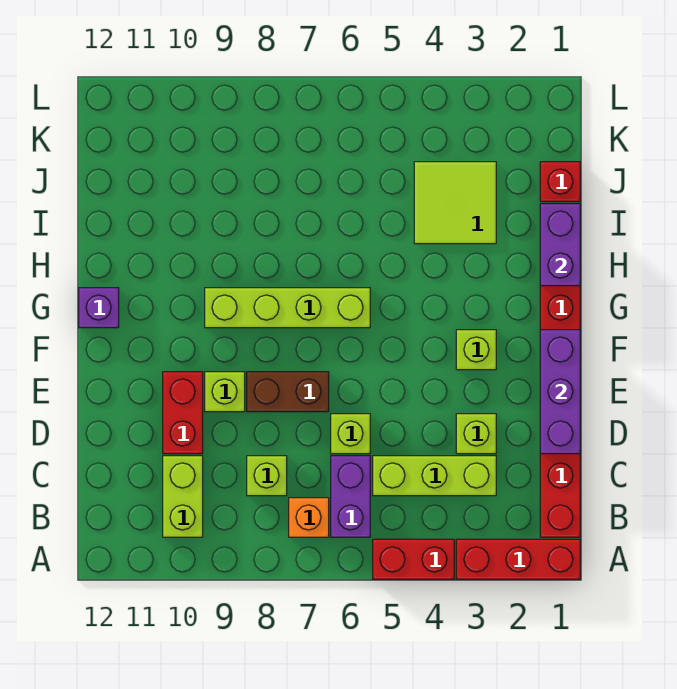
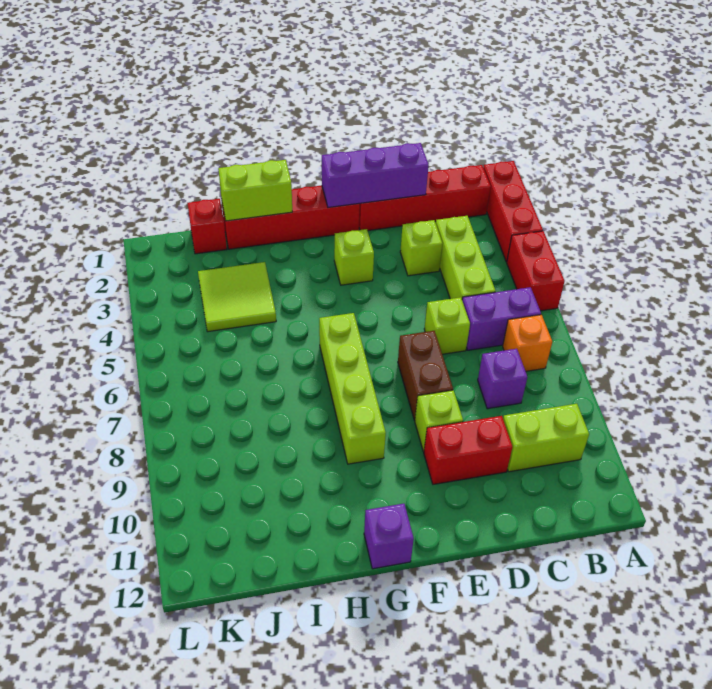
lime 1x1 brick [247,456,287,496] -> purple 1x1 brick [478,349,527,409]
purple 1x2 brick [540,204,580,286] -> lime 1x2 brick [218,160,292,221]

